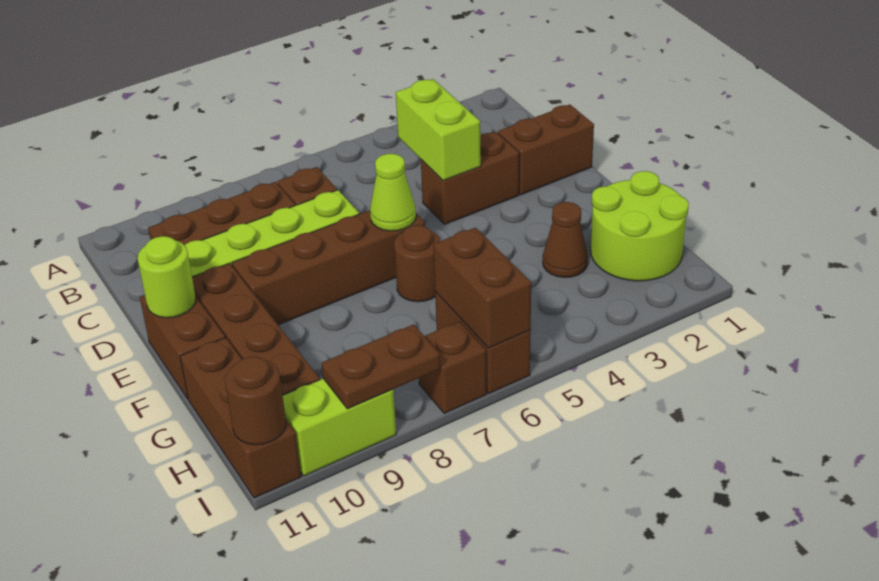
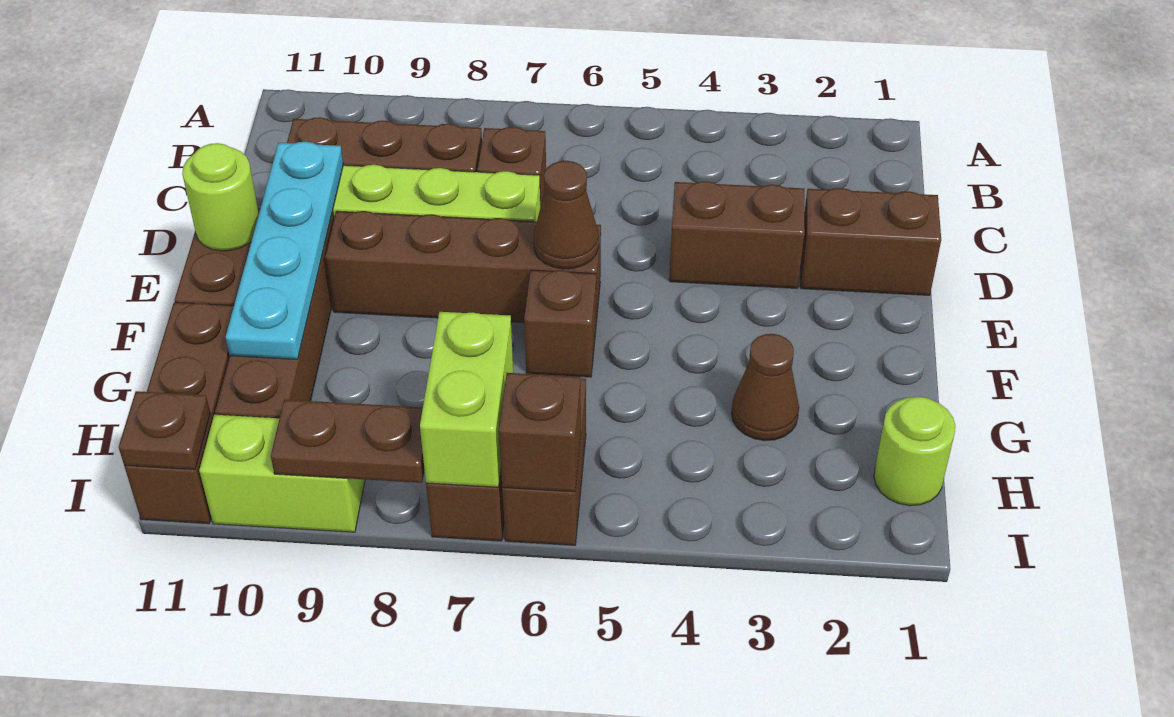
lime 1x2 brick [396,79,481,180] -> lime 1x2 brick moved to [420,312,513,487]
none -> cyan 1x4 plate [226,142,343,359]
lime 1x1 cone [370,154,416,231] -> brown 1x1 cone [533,161,599,269]
brown 1x1 round brick [394,225,440,302] -> brown 1x1 brick [524,270,596,377]
lime 2x2 round brick [591,171,689,281] -> lime 1x1 round brick [874,397,955,506]
brown 1x2 brick [433,228,531,348] -> brown 1x1 brick [499,373,581,492]
brown 1x1 round brick [225,357,286,445] -> brown 1x1 plate [119,391,210,470]

